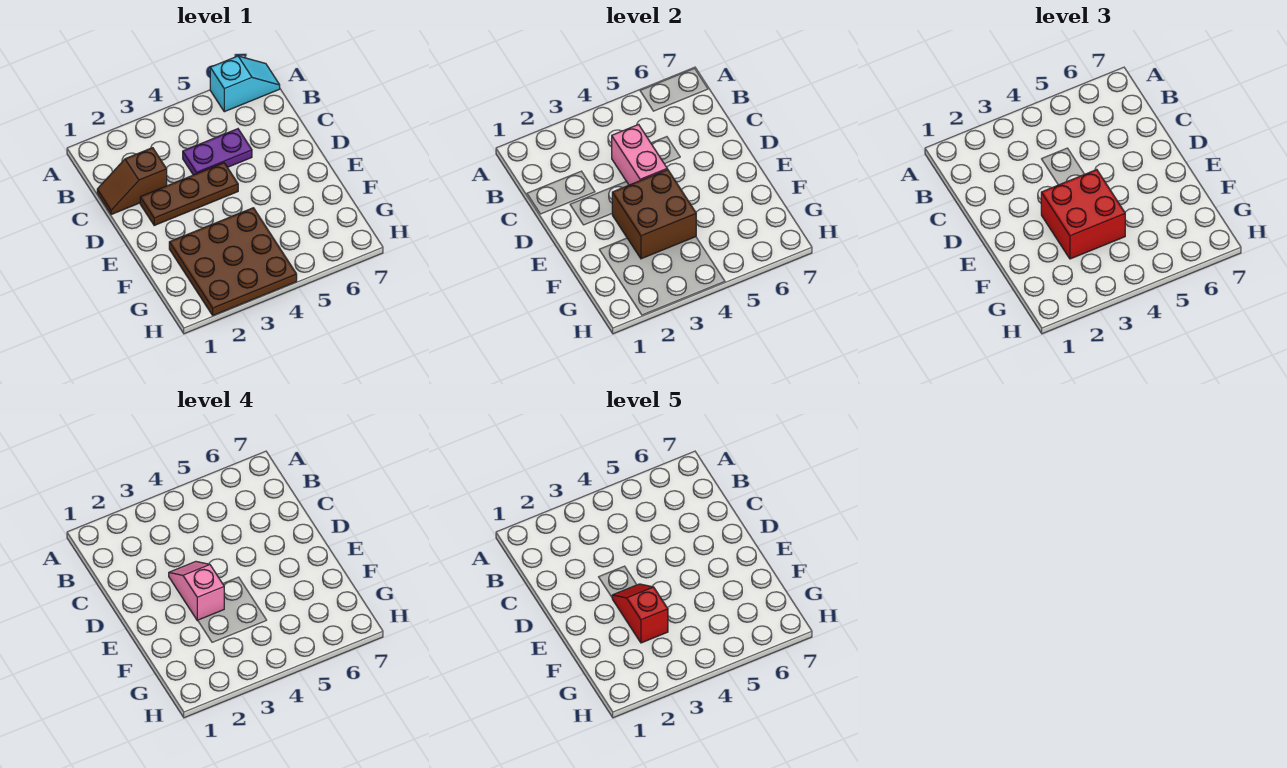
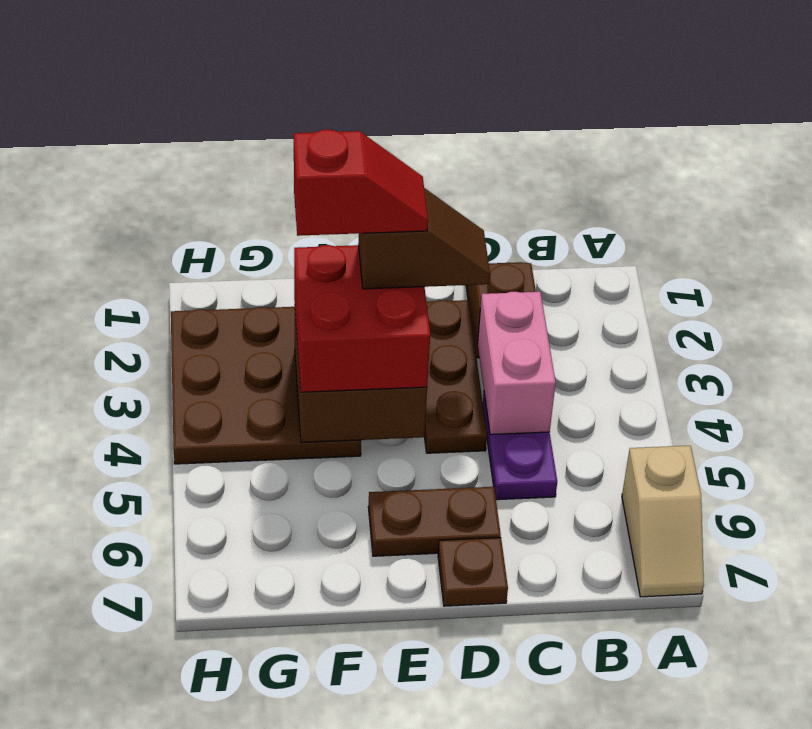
cyan 1x2 slope [210,56,280,112] -> tan 1x2 slope [622,446,704,597]
pink 1x2 brick [612,125,667,185] -> pink 1x2 brick turned to [478,292,556,435]
pink 1x2 slope [169,562,224,621] -> brown 1x2 slope [358,188,490,289]
none -> brown 1x2 plate [368,487,501,556]
none -> brown 1x1 plate [438,538,508,606]

